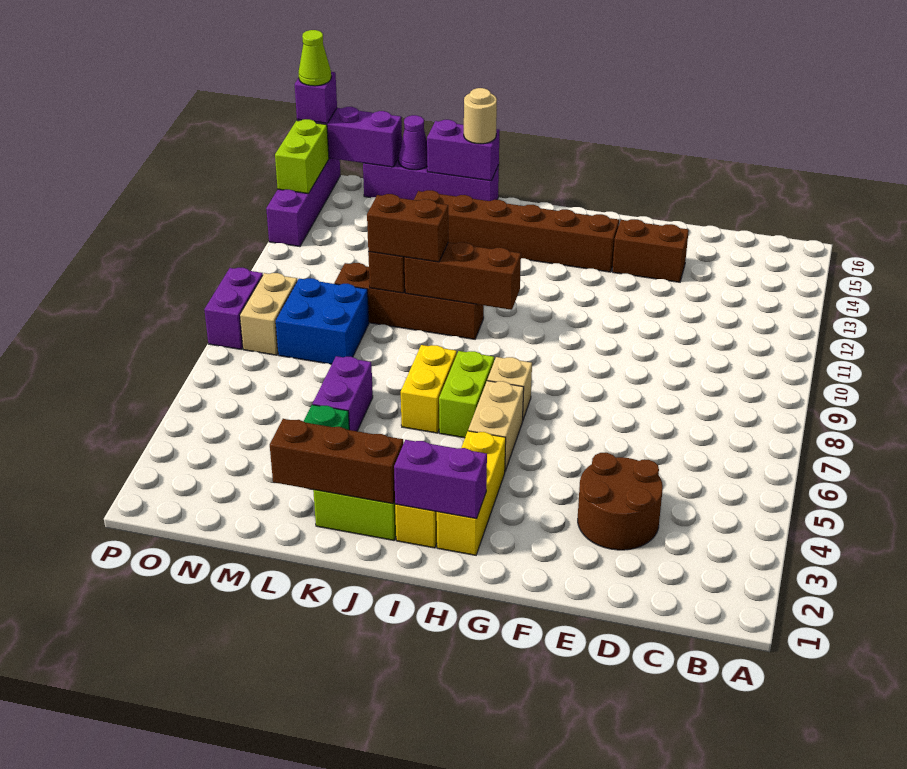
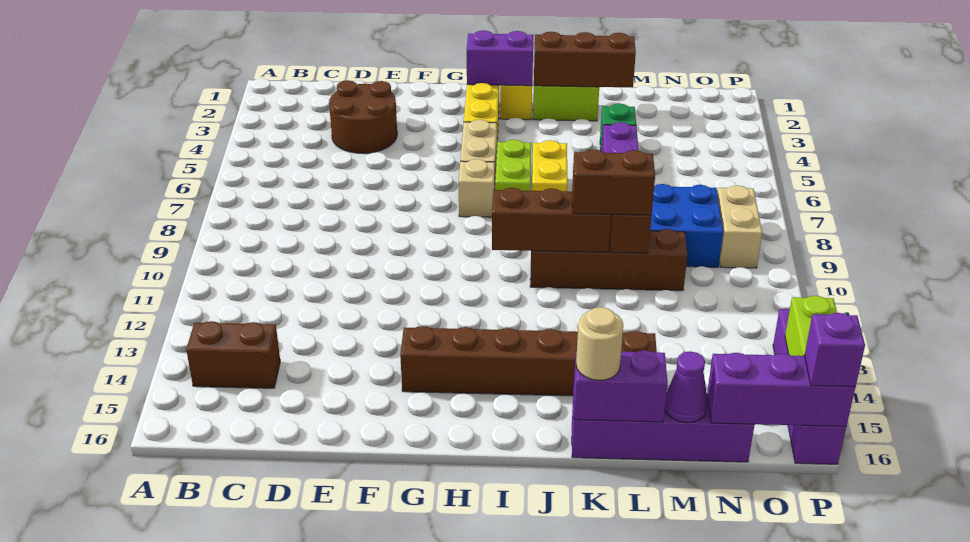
brown 1x2 brick [612,219,689,282] -> brown 1x2 brick moved to [186,321,280,388]
purple 1x2 brick [204,268,263,350] -> none
lime 1x1 cone [298,30,331,86] -> none

